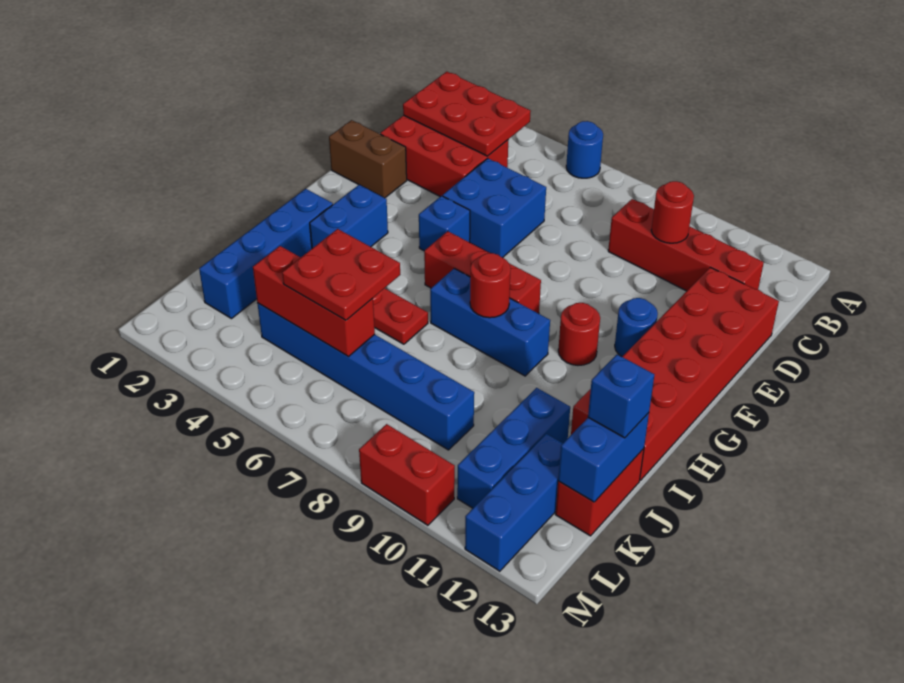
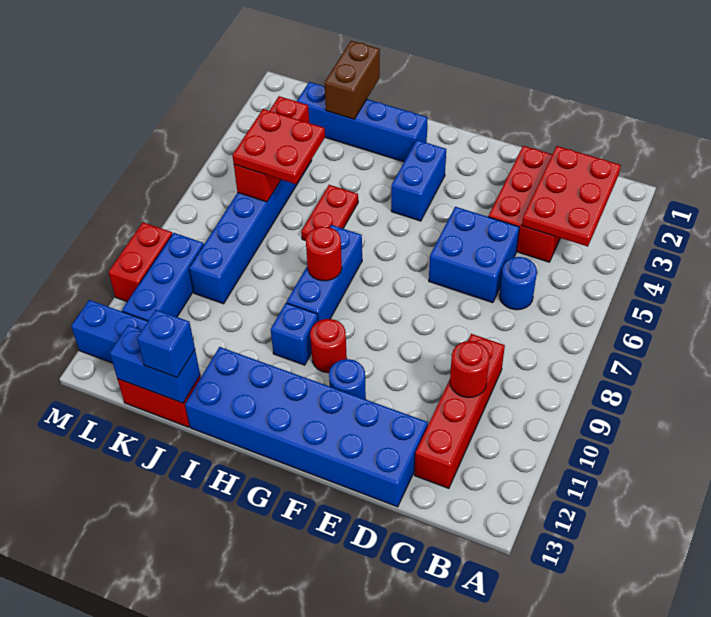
blue 1x1 round brick [566,121,603,178] -> blue 1x1 round brick moved to [499,257,537,310]
red 2x6 brick [571,267,779,480] -> blue 2x6 brick [185,347,428,507]
brown 1x2 brick [329,120,407,198] -> brown 1x2 brick moved to [324,41,380,119]
blue 1x1 brick [419,196,470,251] -> blue 1x1 brick moved to [271,303,318,365]
blue 1x2 brick [310,185,388,248] -> blue 1x2 brick turned to [391,140,446,221]
red 1x3 brick [424,231,541,314] -> none
blue 1x3 brick [457,388,570,508] -> blue 1x3 brick turned to [122,233,204,321]

